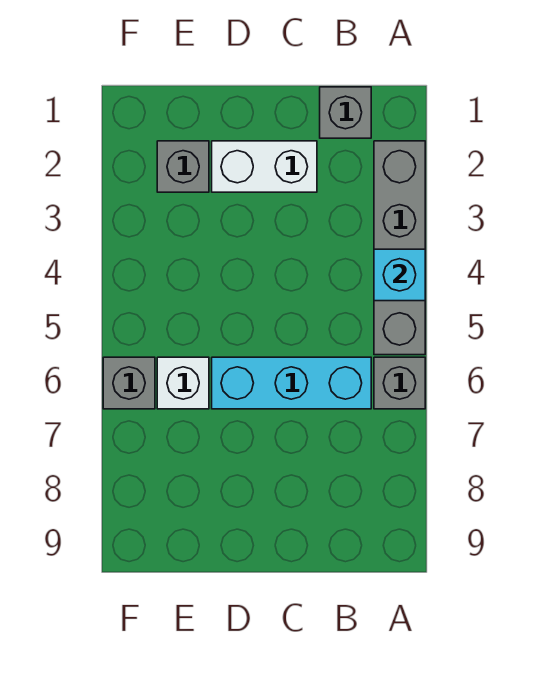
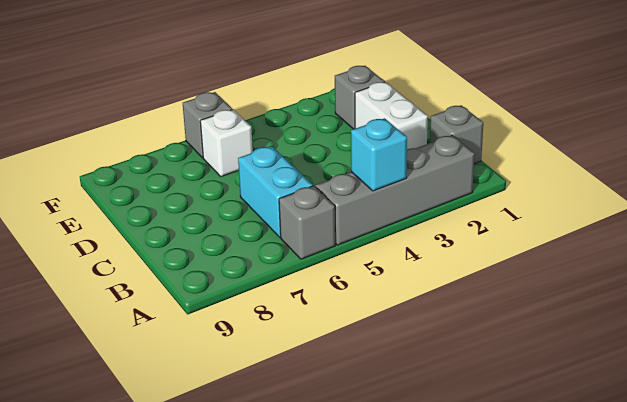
cyan 1x3 brick [212,357,371,409] -> cyan 1x2 brick [238,146,313,237]

